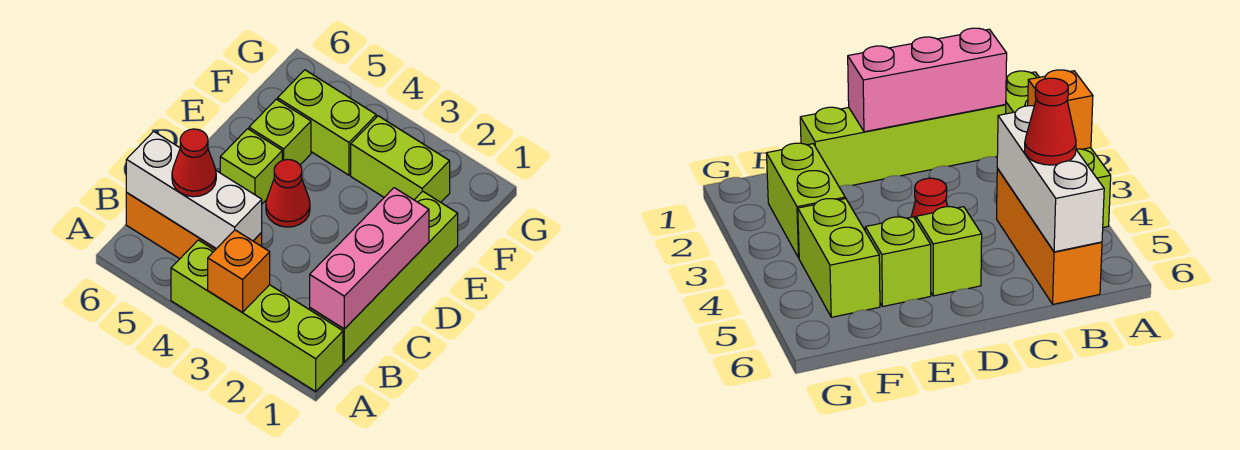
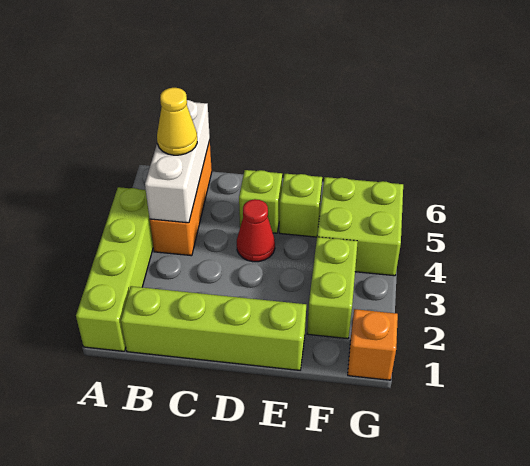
orange 1x1 brick [208,230,270,312] -> orange 1x1 brick moved to [348,309,398,380]
pink 1x3 brick [310,188,429,329] -> none
red 1x1 cone [172,129,216,197] -> yellow 1x1 cone [157,88,197,155]
lime 1x2 brick [278,70,376,175] -> lime 2x2 brick [317,177,403,276]

